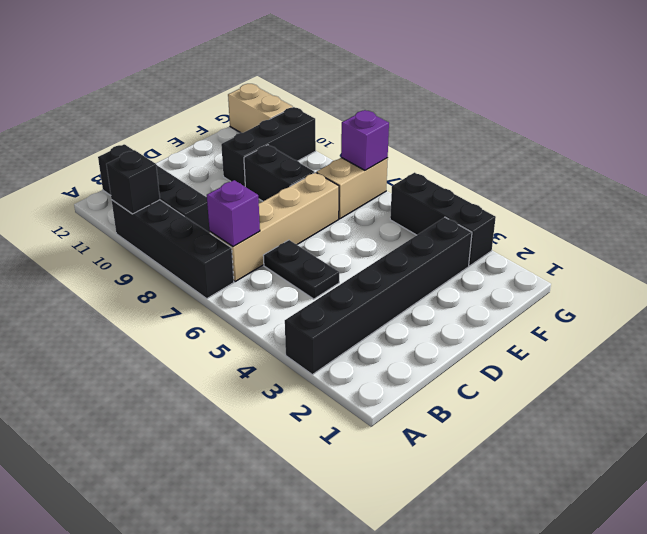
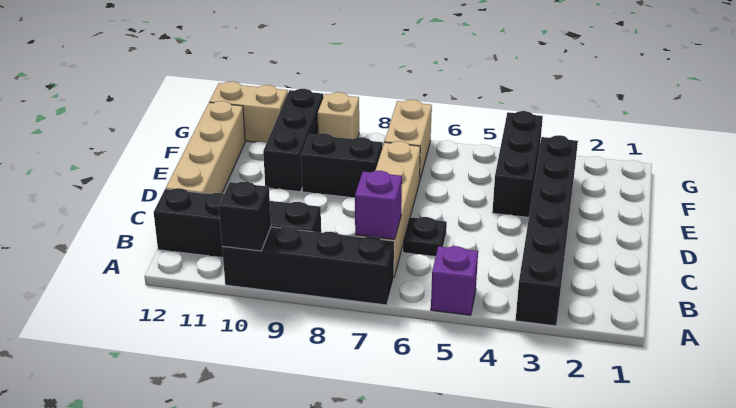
black 1x2 plate [263,240,339,299] -> black 1x1 plate [403,217,447,257]
none -> tan 1x4 brick [166,101,245,194]
black 1x3 brick [390,173,496,266] -> black 1x3 brick turned to [492,111,543,217]
purple 1x1 brick [341,110,389,170] -> purple 1x1 brick moved to [431,246,478,315]
none -> tan 1x1 brick [318,92,359,139]

